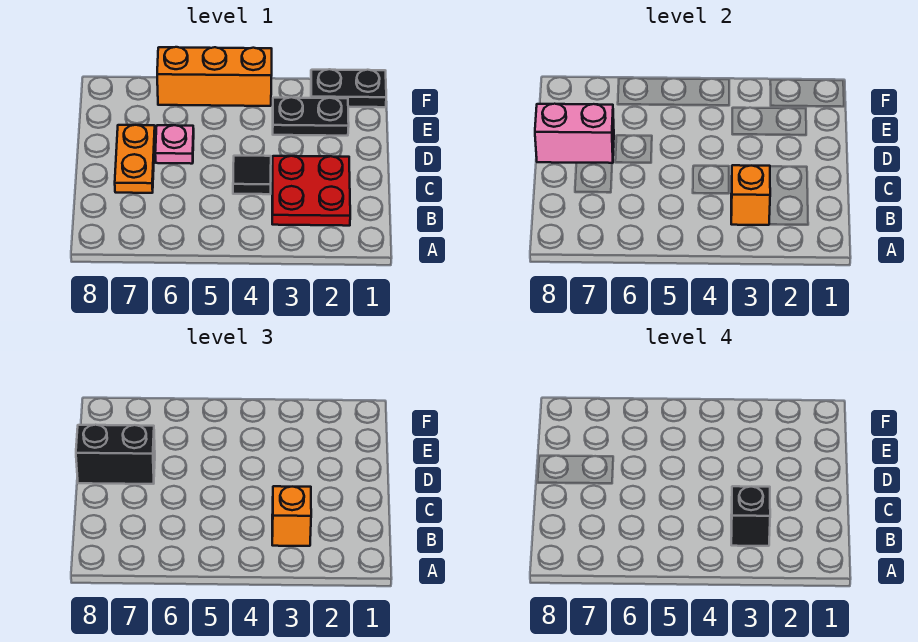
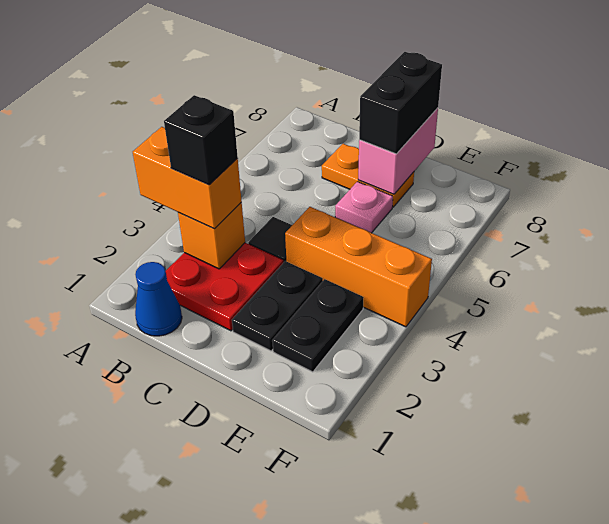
none -> blue 1x1 cone [135,262,182,336]
orange 1x1 brick [272,486,311,546] -> orange 1x2 brick [133,127,242,229]
black 1x2 plate [311,69,386,107] -> black 1x2 plate moved to [232,261,323,351]
orange 1x3 brick [157,47,272,106] -> orange 1x3 brick turned to [285,207,432,327]

